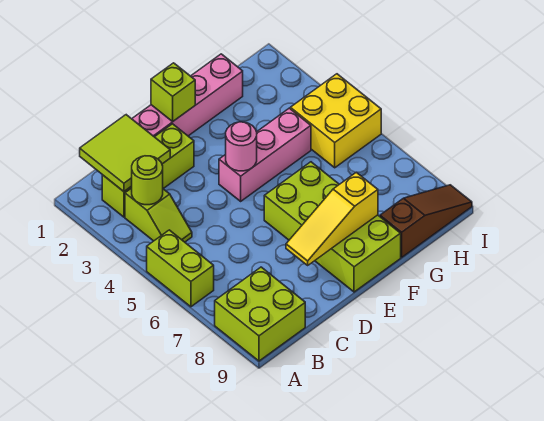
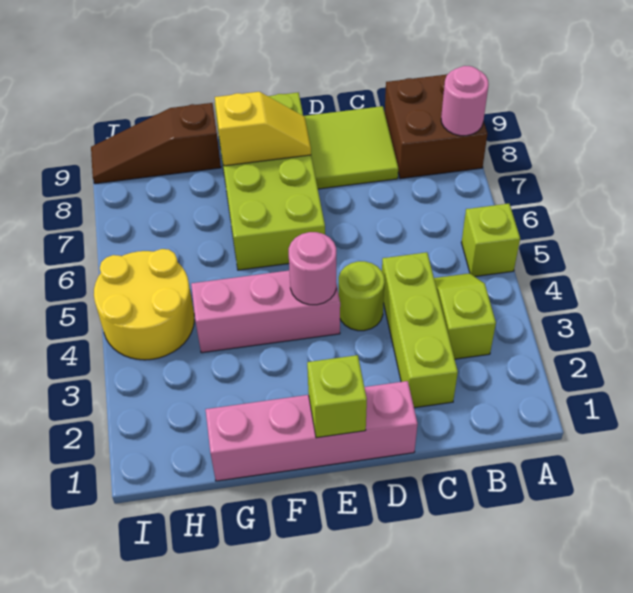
lime 1x2 brick [147,230,214,307] -> lime 1x1 brick [461,204,520,276]
lime 2x2 brick [215,267,305,361] -> brown 2x2 brick [385,74,488,179]
none -> pink 1x1 round brick [441,66,489,136]
lime 2x2 tile [80,115,170,191] -> lime 2x2 tile moved to [304,106,398,189]
lime 1x3 brick [102,124,194,217] -> lime 1x3 brick turned to [382,252,458,408]
lime 1x1 round brick [132,156,163,205] -> lime 1x1 round brick moved to [339,261,385,331]
yellow 1x3 slope [286,172,378,265] -> yellow 1x2 slope [215,92,311,166]
yellow 2x2 brick [290,74,381,168] -> yellow 2x2 round brick [94,249,195,360]

